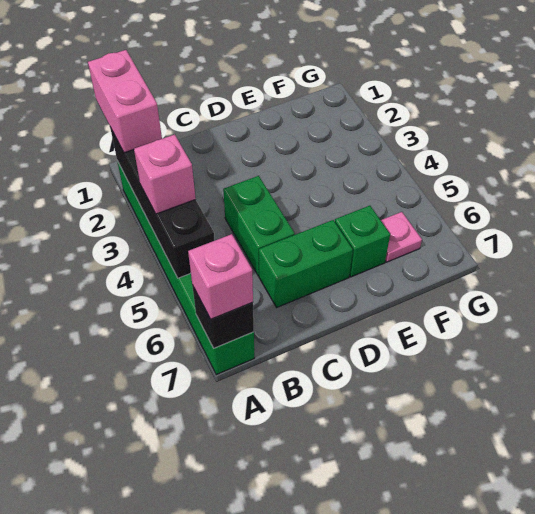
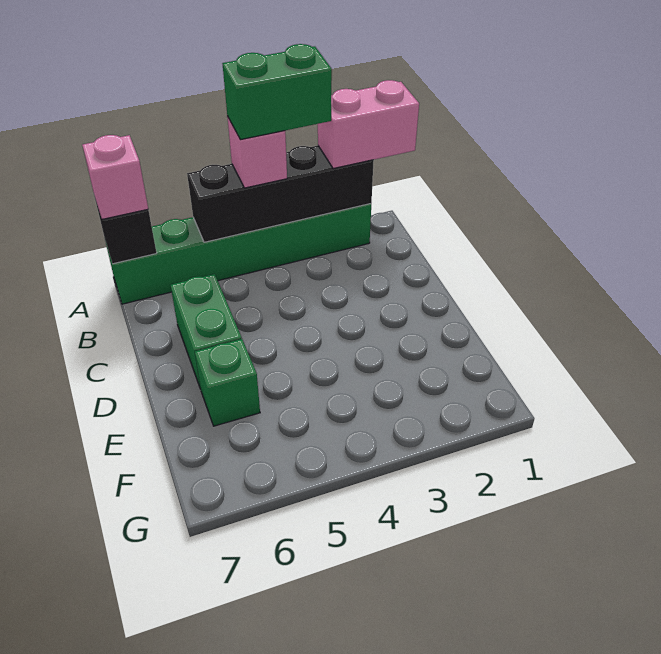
green 1x2 brick [223,176,295,276] -> green 1x2 brick moved to [222,44,332,140]
pink 1x1 plate [381,212,422,262] -> none

